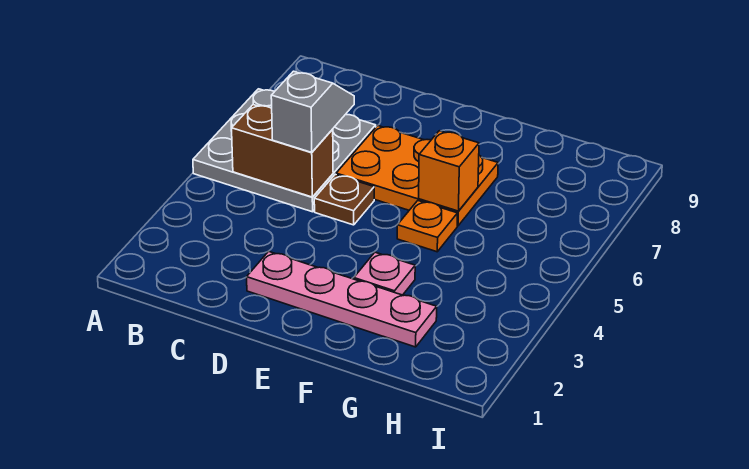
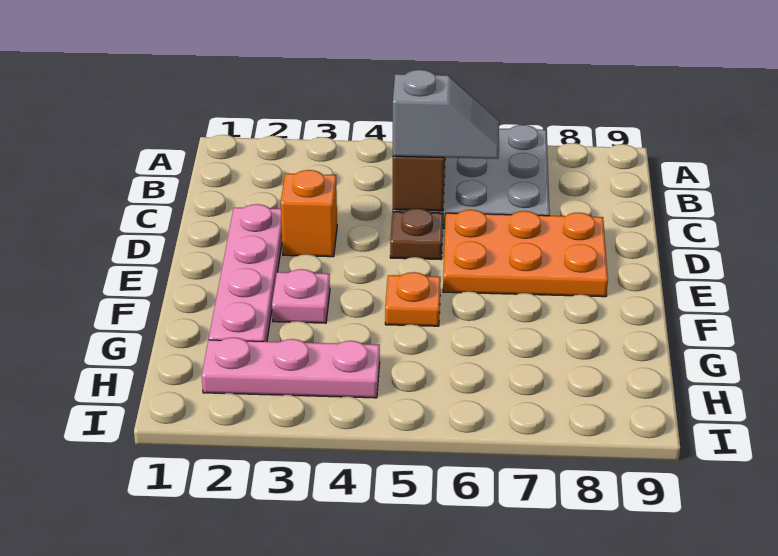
orange 2x3 plate [336,125,498,226] -> orange 2x3 plate turned to [443,210,608,297]
orange 1x1 brick [419,131,479,211] -> orange 1x1 brick moved to [281,170,337,257]
none -> pink 1x3 plate [202,337,380,398]

